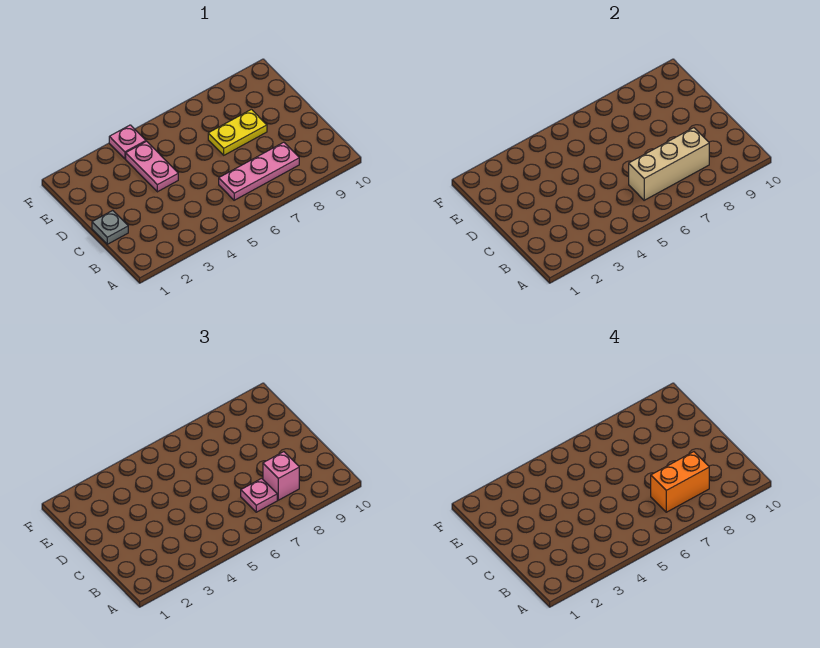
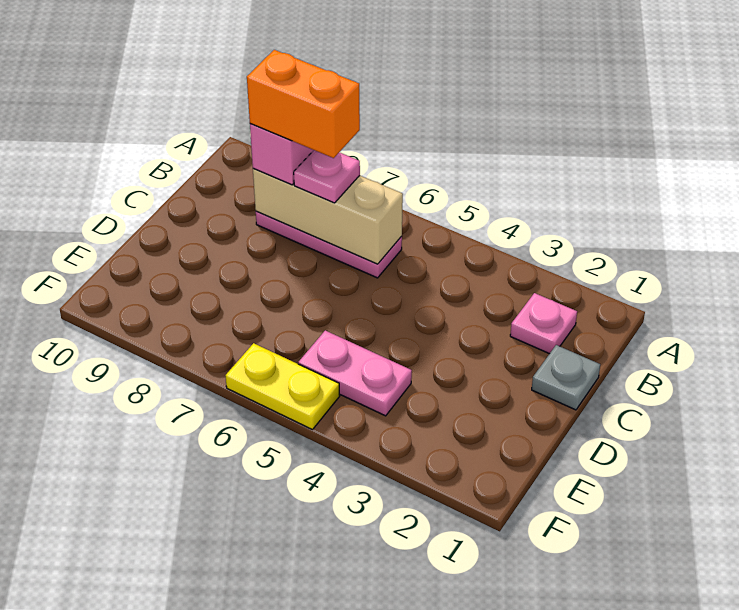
pink 1x2 plate [126,141,178,192] -> pink 1x2 plate turned to [298,330,412,416]
yellow 1x2 plate [208,109,267,155] -> yellow 1x2 plate moved to [225,343,340,430]
pink 1x1 plate [109,125,146,159] -> pink 1x1 plate moved to [510,293,577,354]

